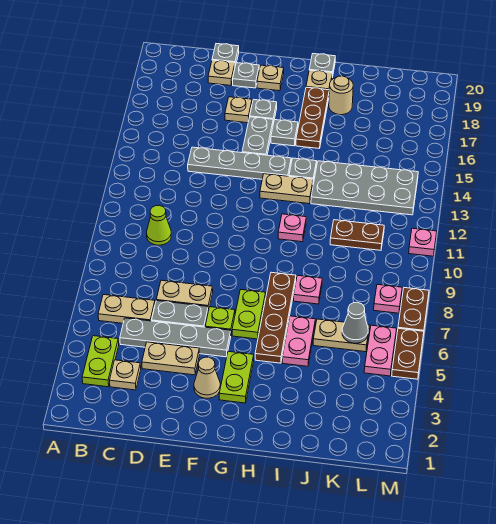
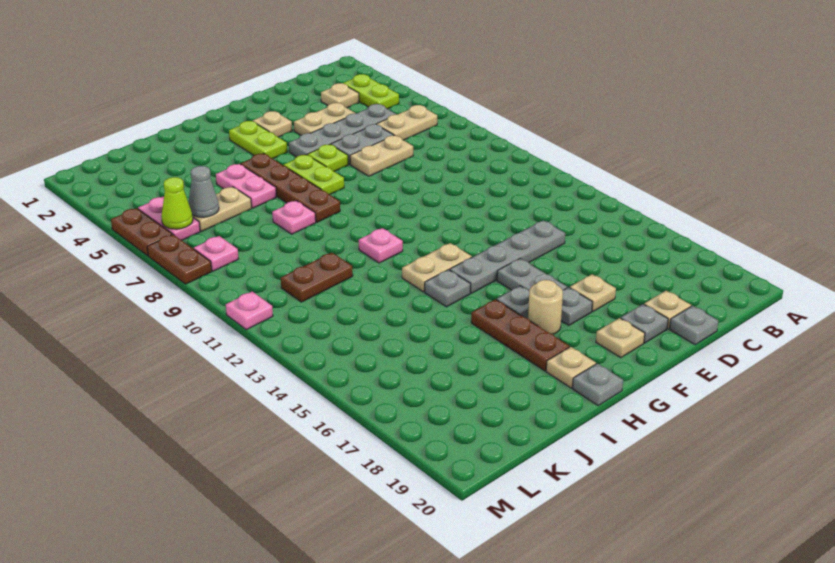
lime 1x1 cone [147,205,171,245] -> lime 1x1 cone moved to [161,177,193,229]
tan 1x1 cone [194,357,220,398] -> tan 1x1 plate [253,111,292,137]
grey 2x4 plate [311,161,418,215] -> none
tan 1x1 round brick [329,76,353,115] -> tan 1x1 round brick moved to [528,280,563,334]

